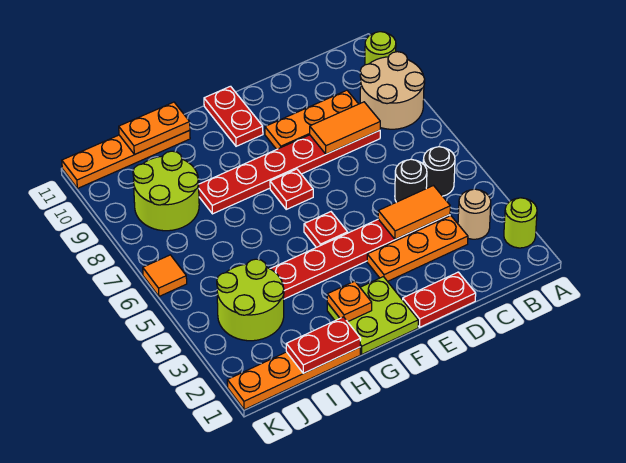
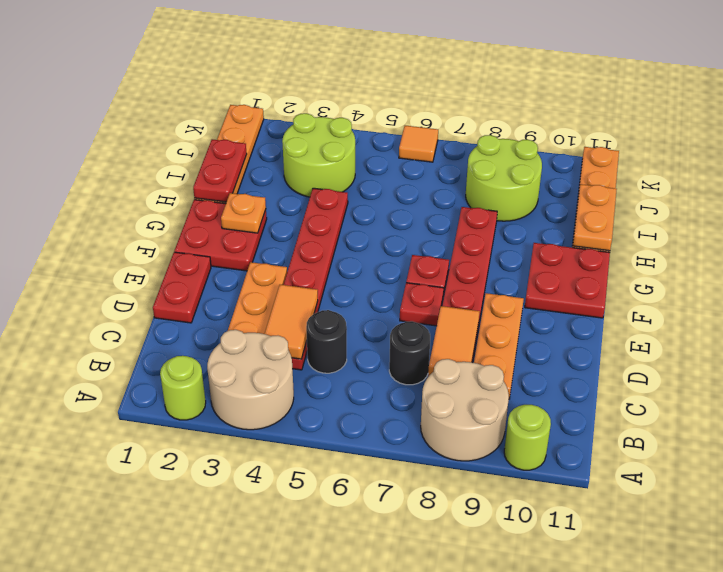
tan 1x1 round brick [458,189,491,239] -> tan 2x2 round brick [207,330,294,430]
black 1x1 round brick [423,147,455,196] -> black 1x1 round brick moved to [389,321,430,385]
lime 2x2 plate [327,277,418,354] -> red 2x2 plate [174,200,267,271]
red 1x1 plate [304,212,348,247] -> red 1x1 plate moved to [400,283,444,326]
red 1x2 plate [204,86,263,146] -> red 2x2 plate [525,243,610,318]

